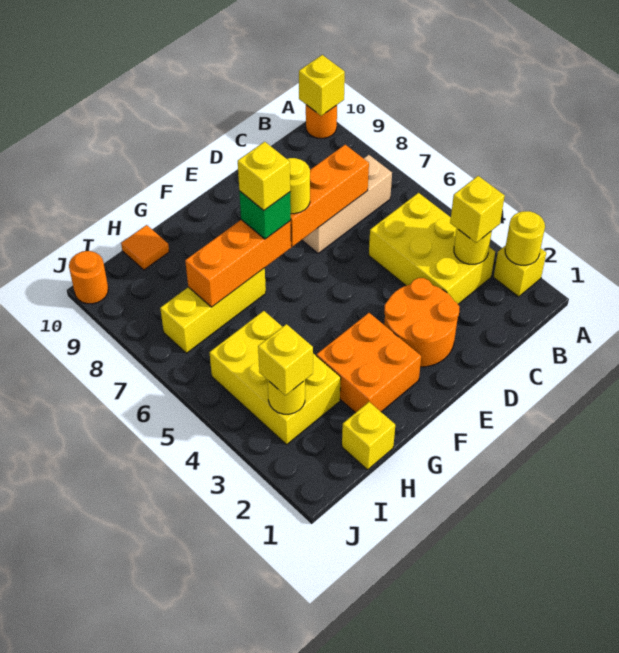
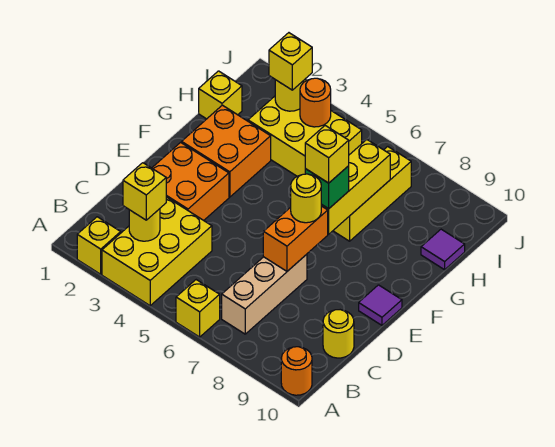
yellow 1x1 round brick [505,211,545,265] -> yellow 1x1 round brick moved to [323,310,354,358]
yellow 1x1 brick [299,55,345,116] -> yellow 1x1 brick moved to [176,280,220,337]
yellow 2x3 brick [369,193,495,304] -> yellow 2x3 brick turned to [102,197,212,306]
orange 1x3 brick [290,145,369,247] -> orange 1x2 brick [263,206,328,271]
orange 2x2 round brick [384,278,459,367] -> orange 2x2 brick [152,142,229,220]
none -> purple 1x1 tile [359,285,402,325]
orange 1x3 brick [185,220,291,307] -> yellow 1x3 brick [321,140,390,234]
orange 1x1 tile [121,225,169,270] -> purple 1x1 tile [421,229,465,270]
orange 1x1 round brick [69,251,108,304] -> orange 1x1 round brick moved to [300,78,331,127]

